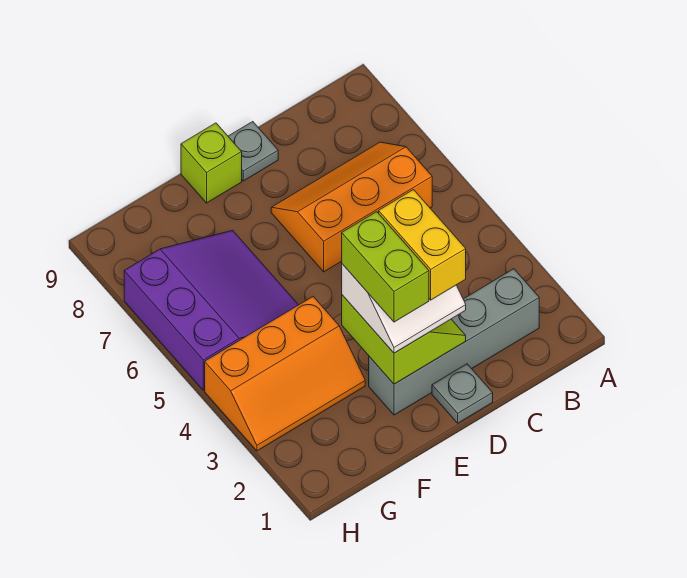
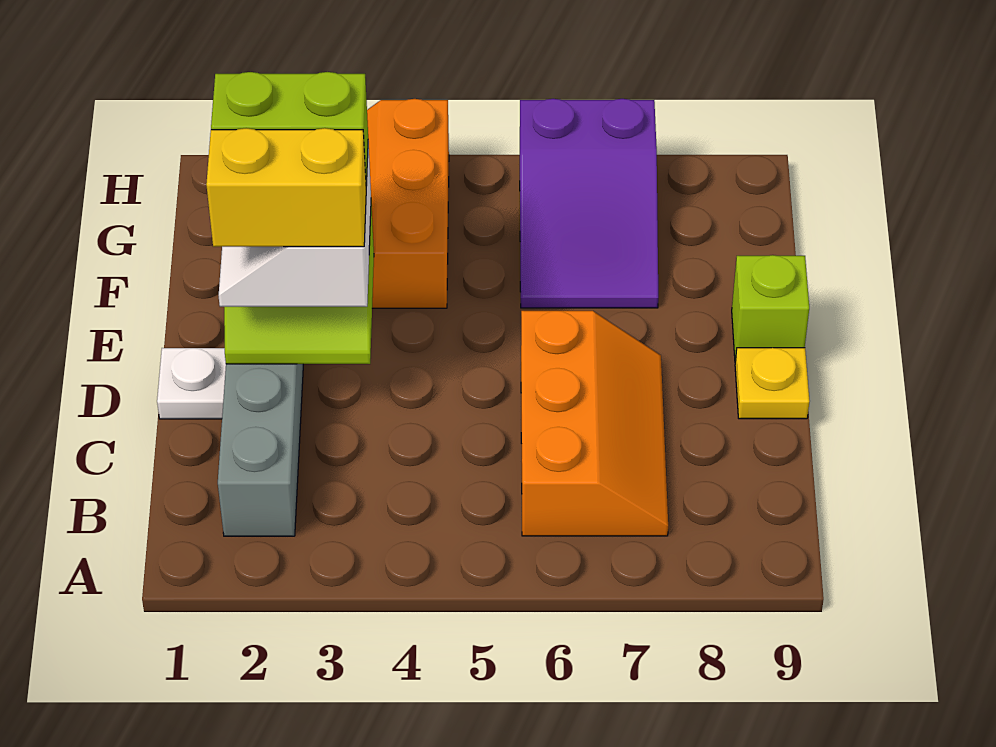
grey 1x1 plate [432,364,493,423] -> white 1x1 plate [157,348,226,419]
grey 1x1 plate [228,122,278,181] -> yellow 1x1 plate [735,348,809,419]
purple 3x3 slope [124,230,298,390] -> purple 2x3 slope [520,99,658,308]

